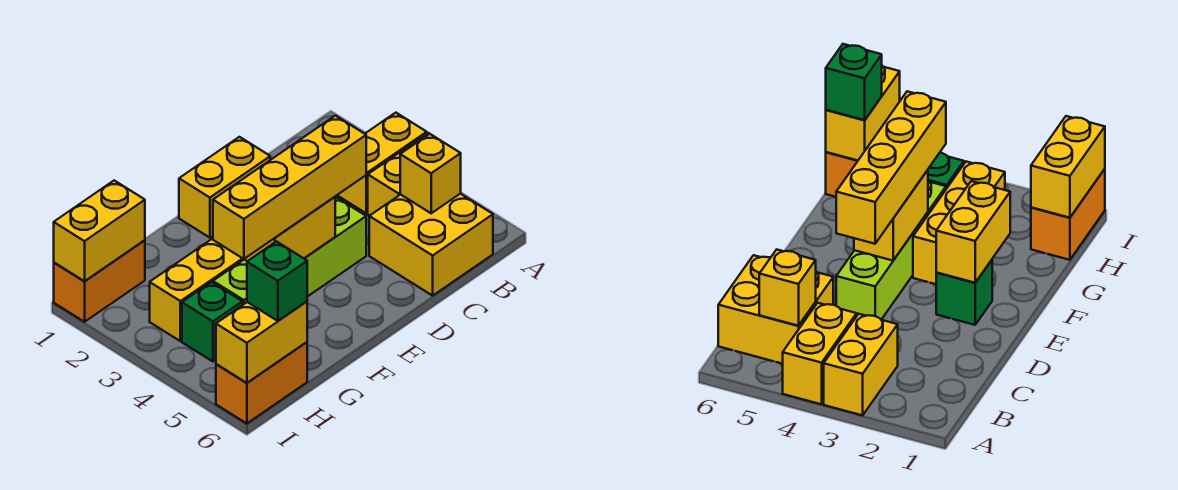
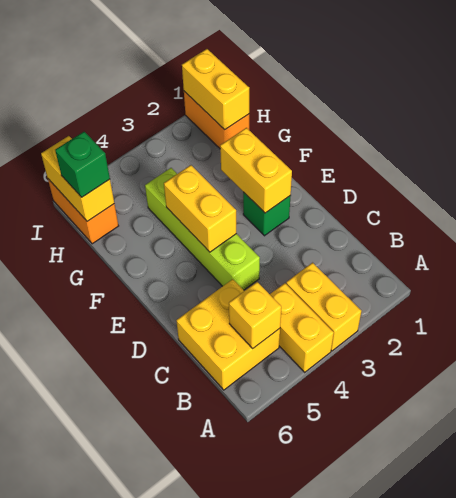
yellow 1x4 brick [213,116,366,259] -> none
yellow 1x3 brick [150,239,244,341] -> none
green 1x1 brick [182,282,242,361] -> none

